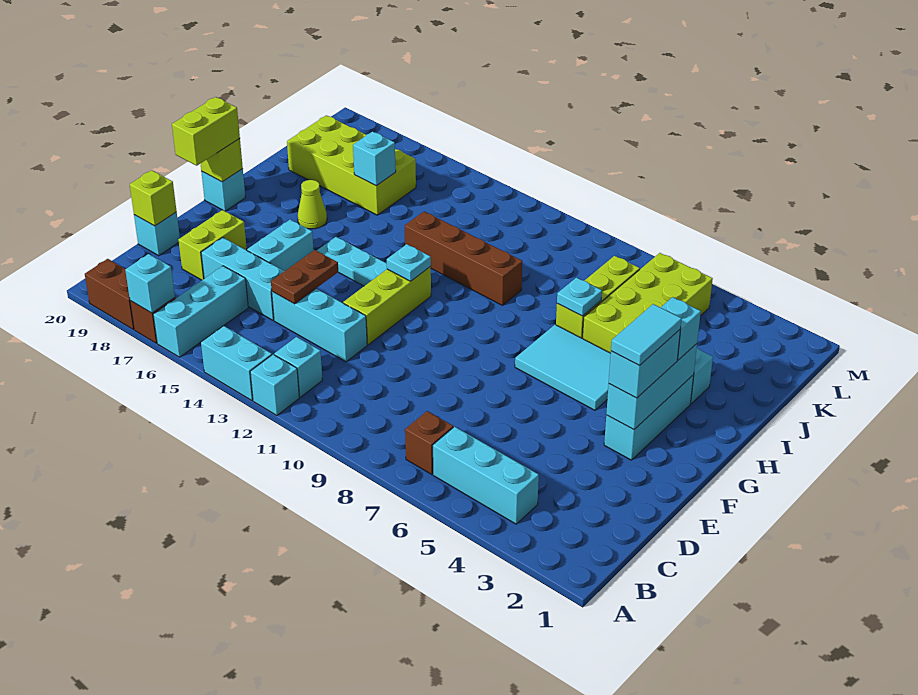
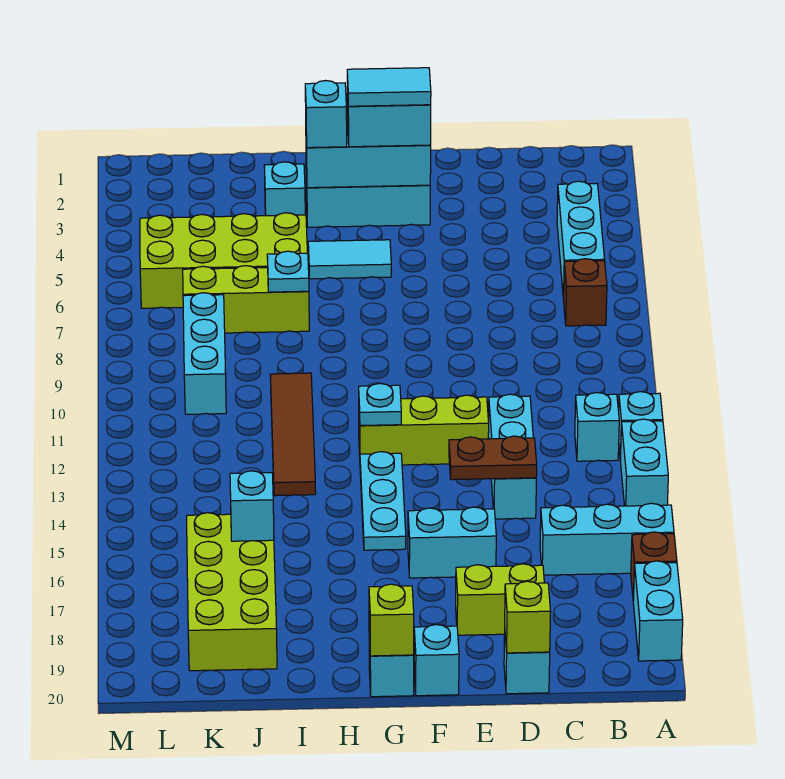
cyan 1x1 brick [125,254,175,313] -> cyan 1x1 brick moved to [414,625,459,696]
brown 1x2 brick [85,259,134,329] -> cyan 1x2 brick [633,561,683,661]
cyan 1x3 brick [201,238,284,320] -> cyan 1x3 brick moved to [183,293,226,414]
lime 1x2 brick [172,97,240,166] -> none
cyan 2x3 tile [515,325,611,410] -> cyan 1x2 tile [308,240,391,279]
lime 1x1 cone [298,180,327,229] -> none
brown 1x4 brick [405,211,522,305] -> brown 1x4 tile [270,373,316,496]

